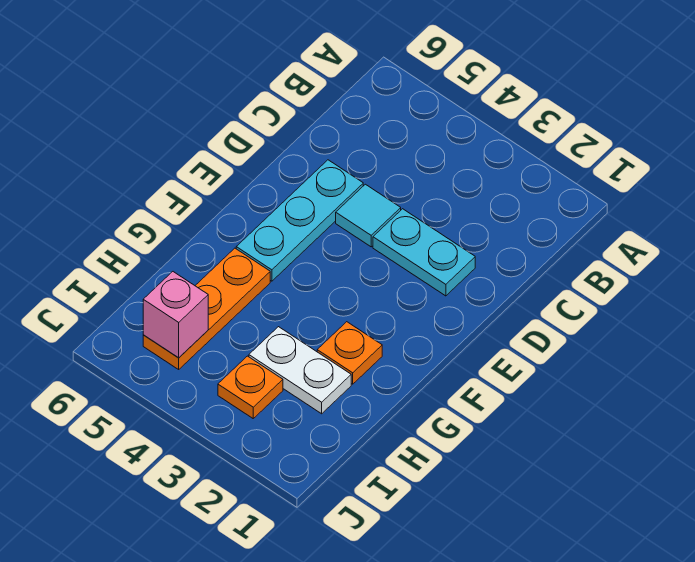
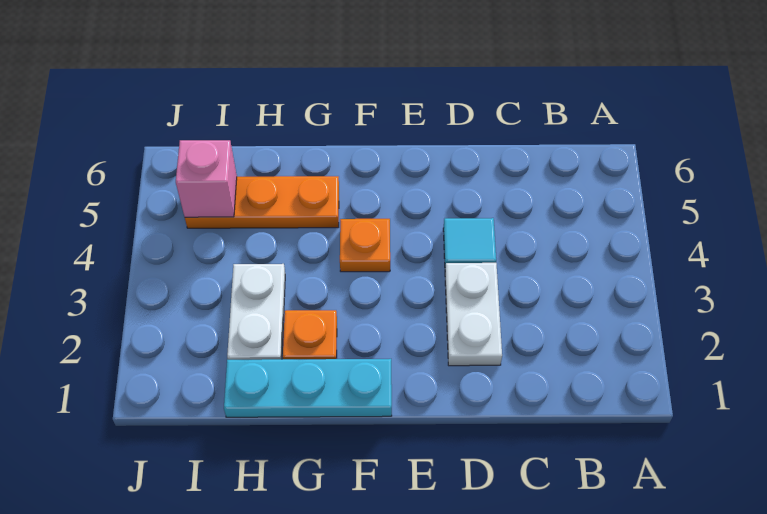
cyan 1x2 plate [373,209,475,296] -> white 1x2 plate [445,263,502,366]
cyan 1x3 plate [236,160,363,281] -> cyan 1x3 plate moved to [224,359,392,417]
orange 1x1 plate [218,356,283,418] -> orange 1x1 plate moved to [340,219,390,272]

